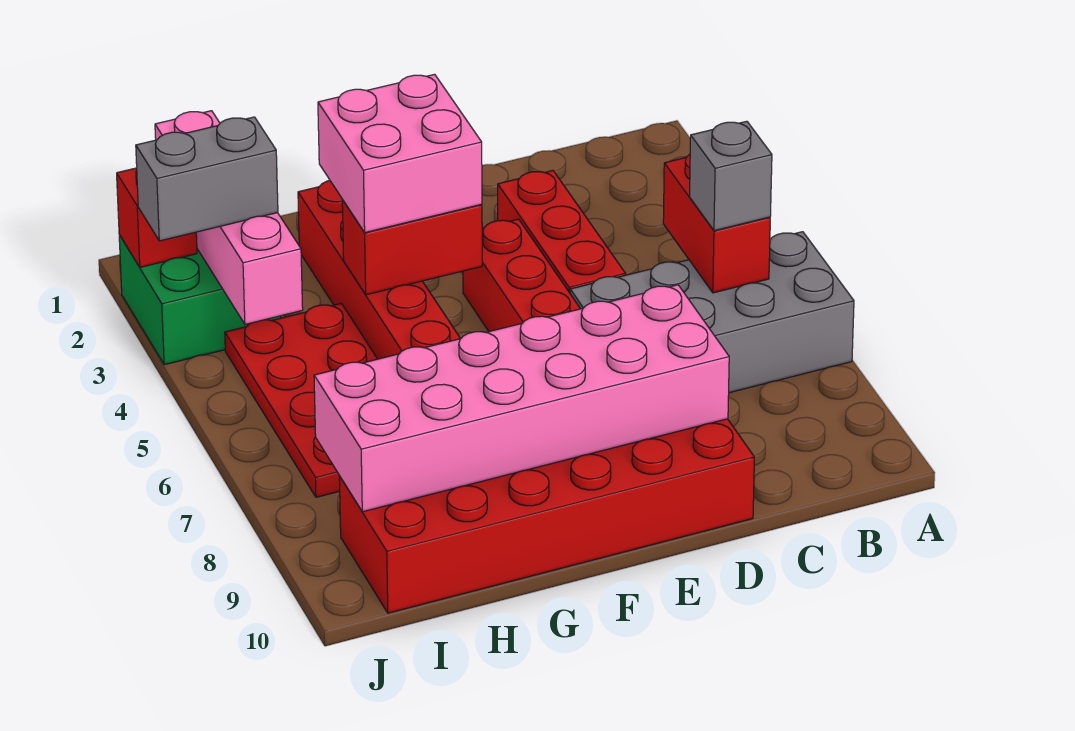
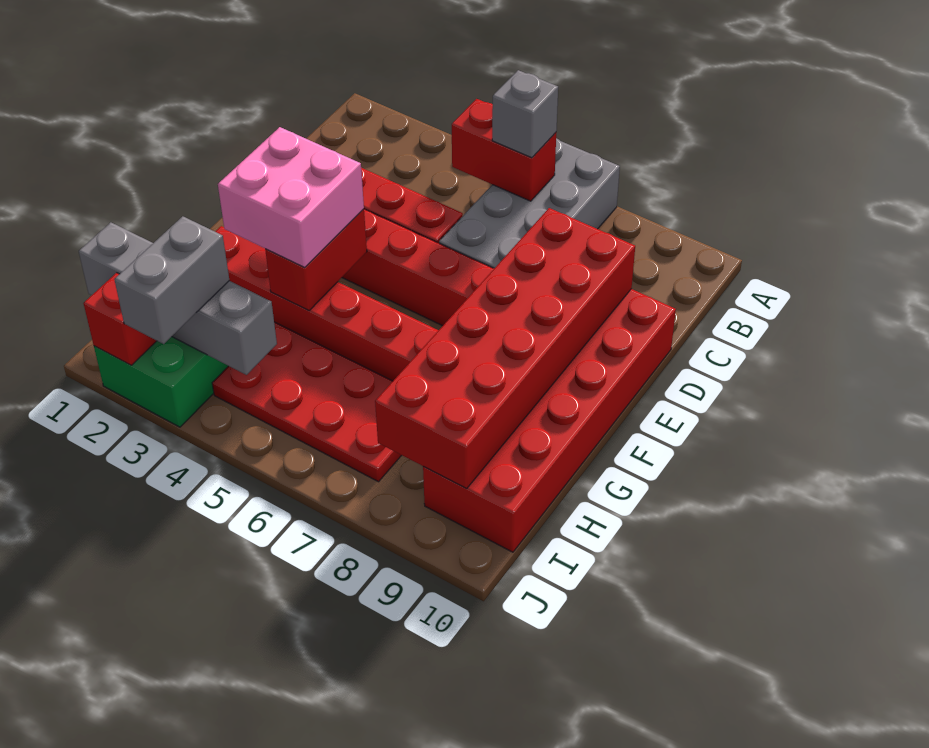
pink 2x6 brick [314,285,729,512] -> red 2x6 brick [375,208,635,489]
pink 1x4 brick [155,111,303,324] -> grey 1x4 brick [79,222,277,375]

